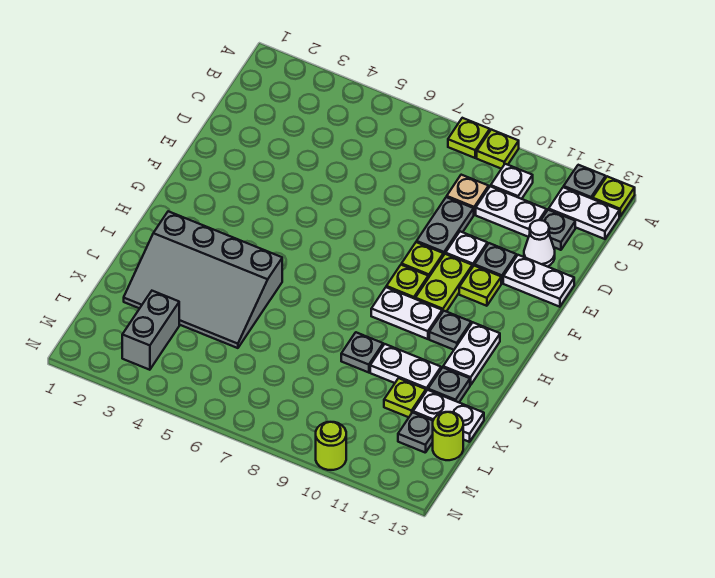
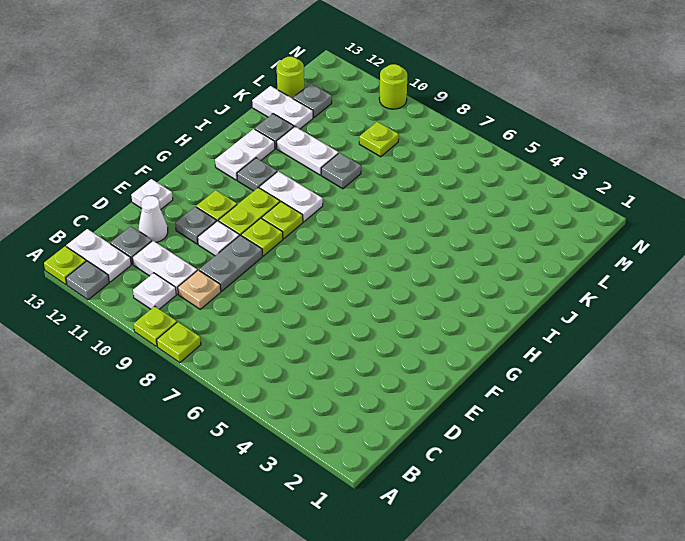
white 1x2 plate [503,255,574,307] -> white 1x1 plate [131,179,173,209]
grey 3x4 slope [124,211,282,348] -> none
lime 1x1 plate [384,378,426,417] -> lime 1x1 plate moved to [359,122,399,157]
grey 1x2 brick [122,291,179,370] -> none

